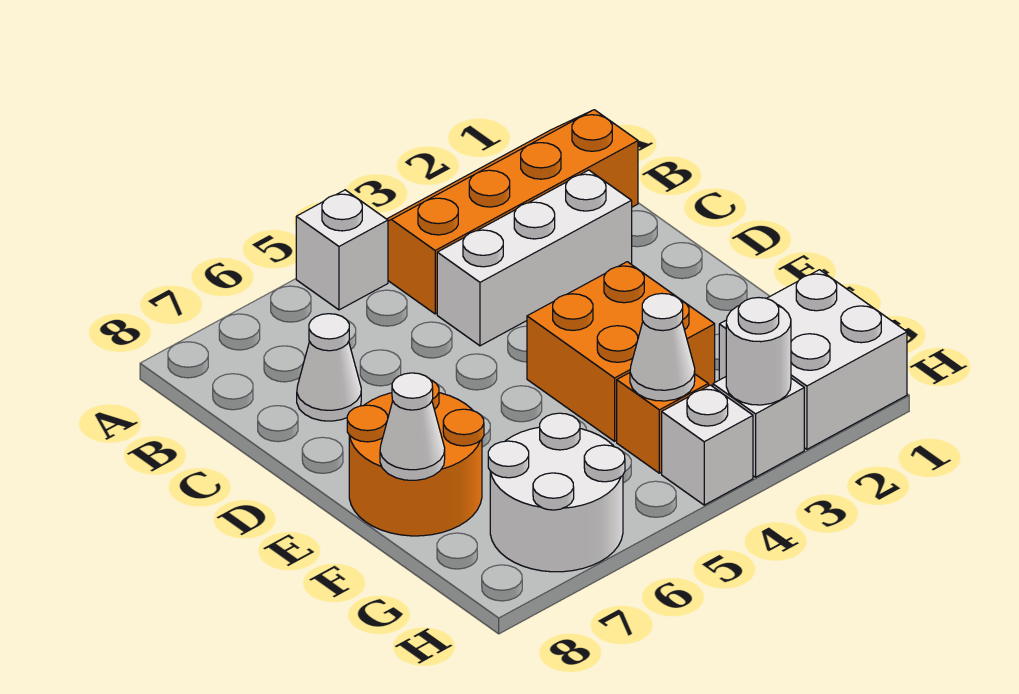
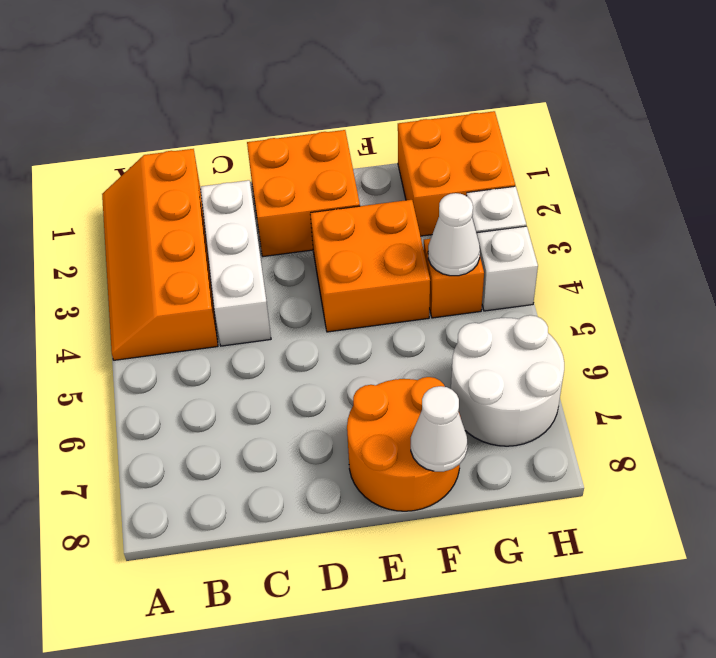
white 1x1 brick [296,190,388,310] -> none
white 1x1 cone [297,314,361,421] -> none
none -> orange 2x2 brick [247,130,360,257]
white 2x2 brick [719,270,907,449] -> orange 2x2 brick [398,111,515,236]
white 1x1 round brick [726,297,791,405] -> none

